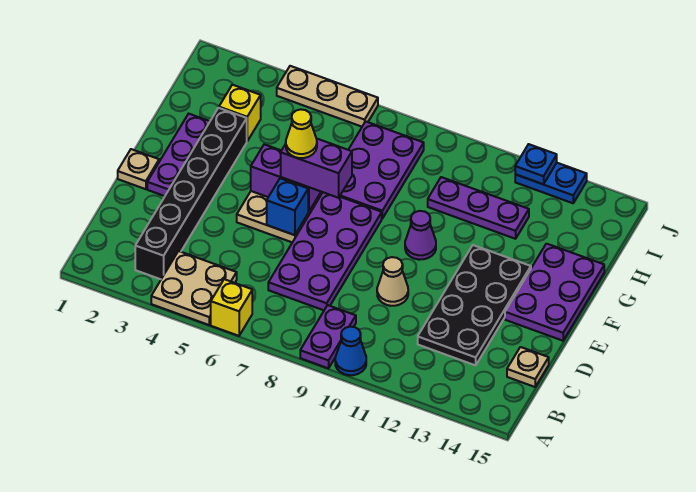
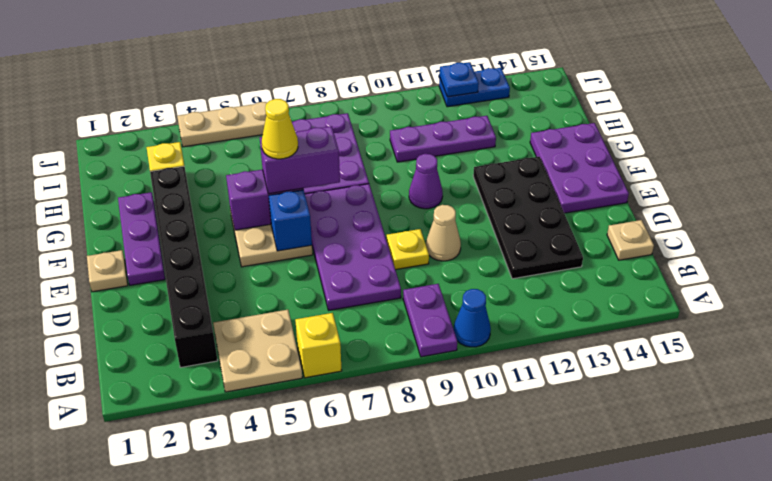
none -> yellow 1x1 plate [387,229,429,270]

